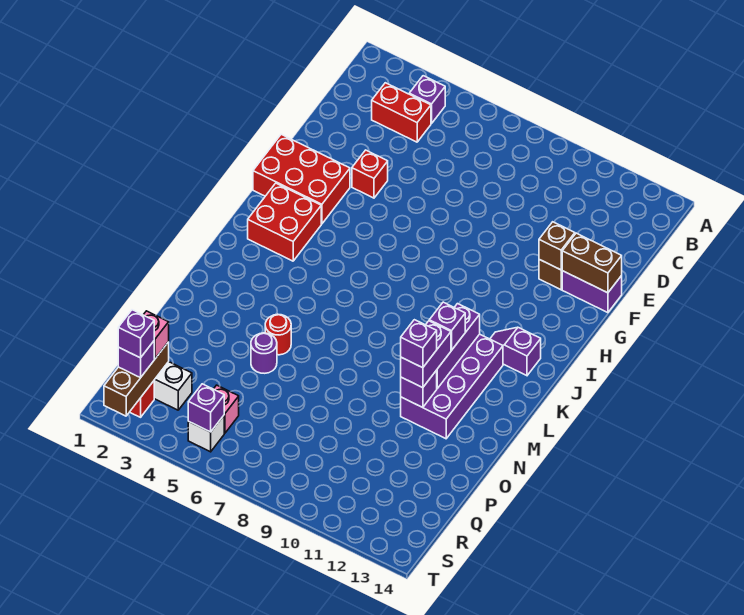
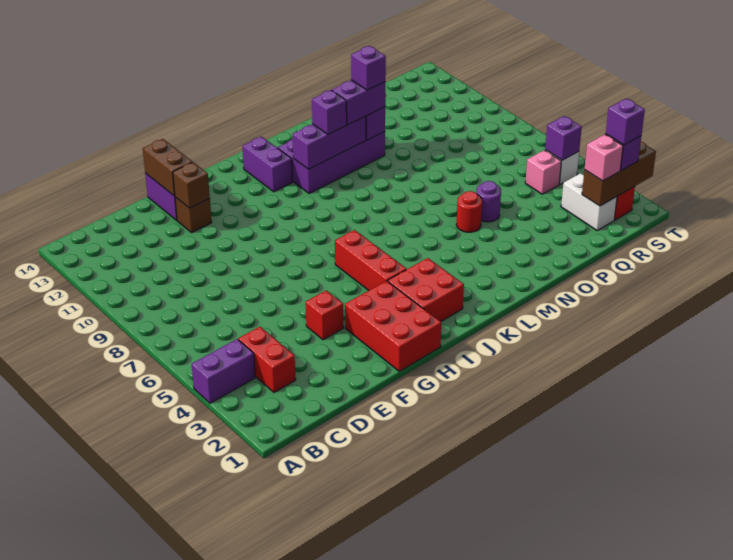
purple 1x1 brick [409,76,445,124] -> purple 1x2 brick [192,339,255,403]
none -> red 1x3 brick [335,230,406,290]
purple 1x2 slope [490,327,541,376] -> purple 1x2 brick [243,137,293,192]

